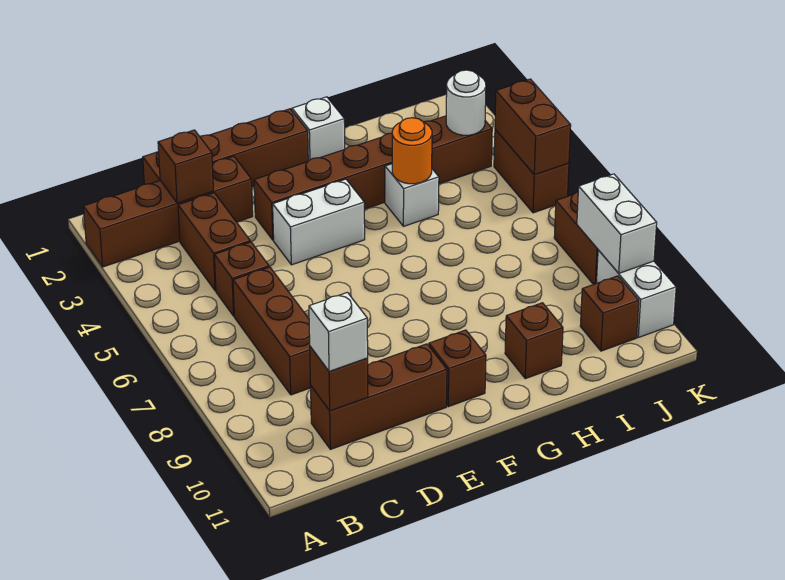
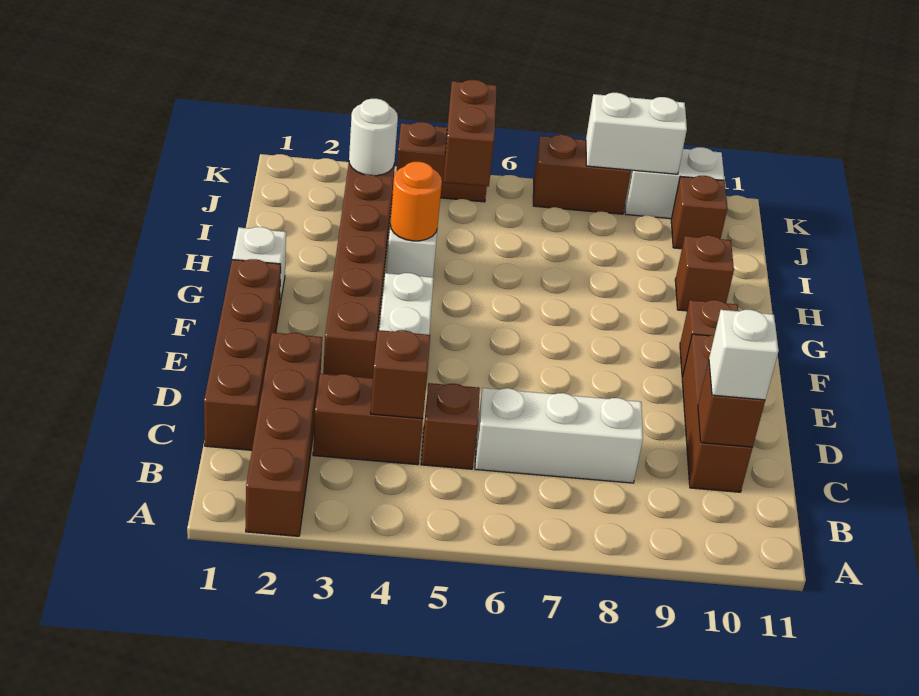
brown 1x1 brick [158,130,213,203] -> brown 1x1 brick moved to [370,330,430,419]
brown 1x3 brick [233,267,311,395] -> white 1x3 brick [475,388,643,483]
brown 1x2 brick [495,79,571,175] -> brown 1x2 brick turned to [443,80,497,186]

